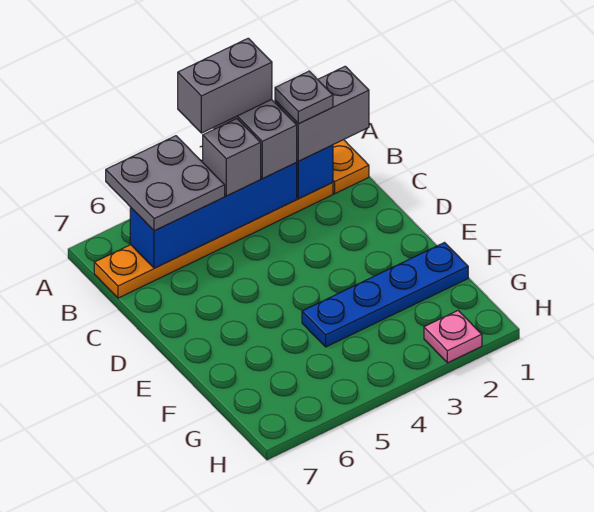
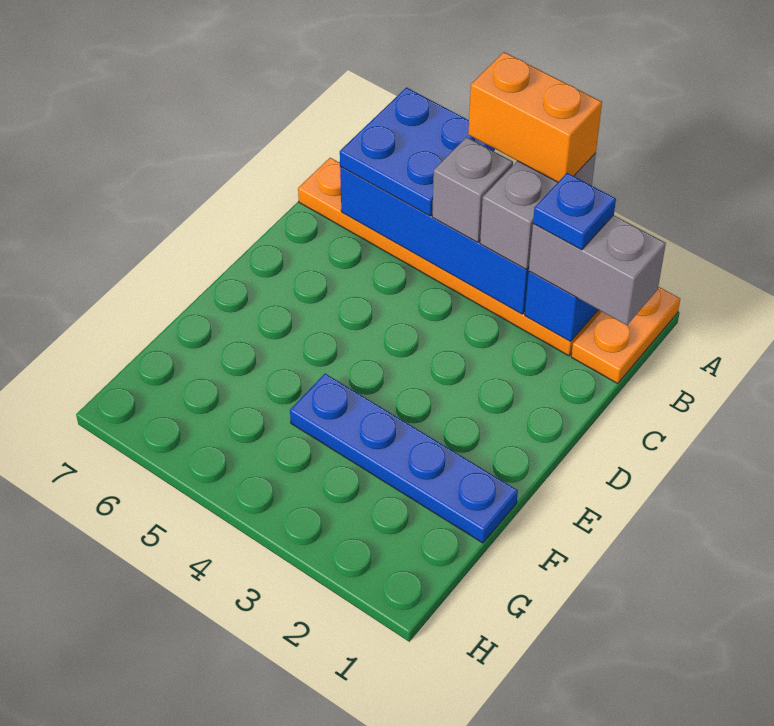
grey 1x2 brick [178,38,272,133] -> orange 1x2 brick [468,52,602,182]
grey 2x2 plate [106,136,225,231] -> blue 2x2 plate [340,88,495,216]
grey 1x1 plate [275,71,333,124] -> blue 1x1 plate [533,173,616,250]
pink 1x1 plate [424,311,482,363] -> none

